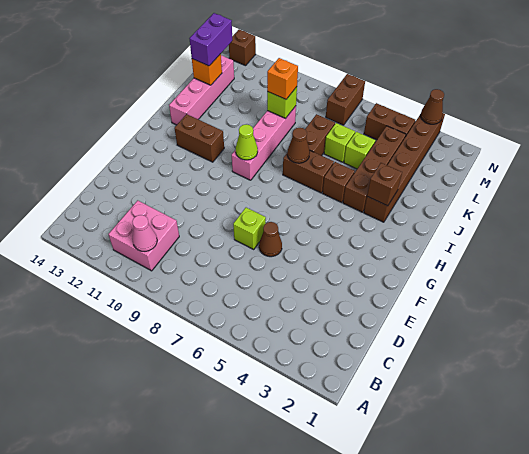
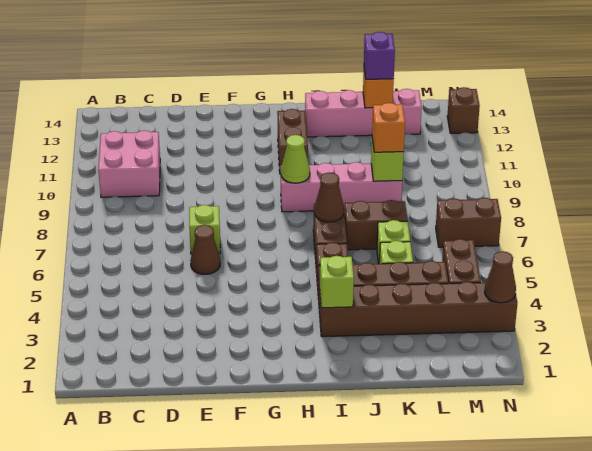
pink 1x1 cone [132,215,157,251] -> none
brown 1x1 brick [367,163,402,206] -> lime 1x1 brick [320,256,354,308]
purple 1x2 brick [189,13,233,66] -> purple 1x1 brick [364,32,395,79]

